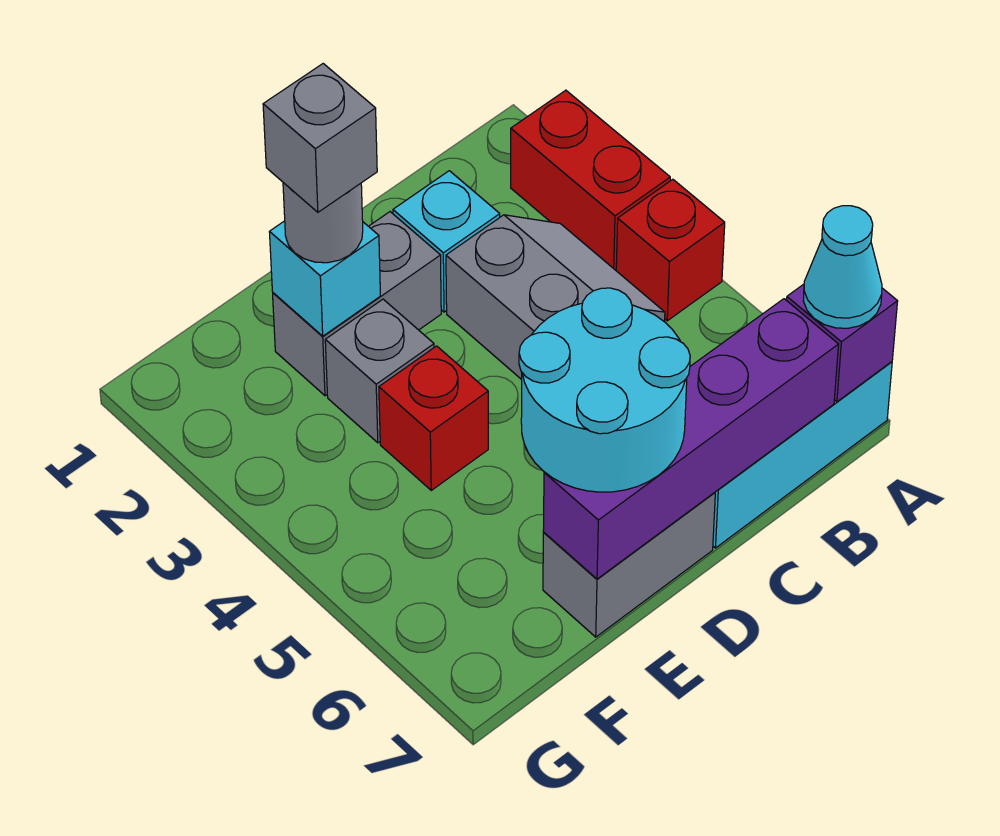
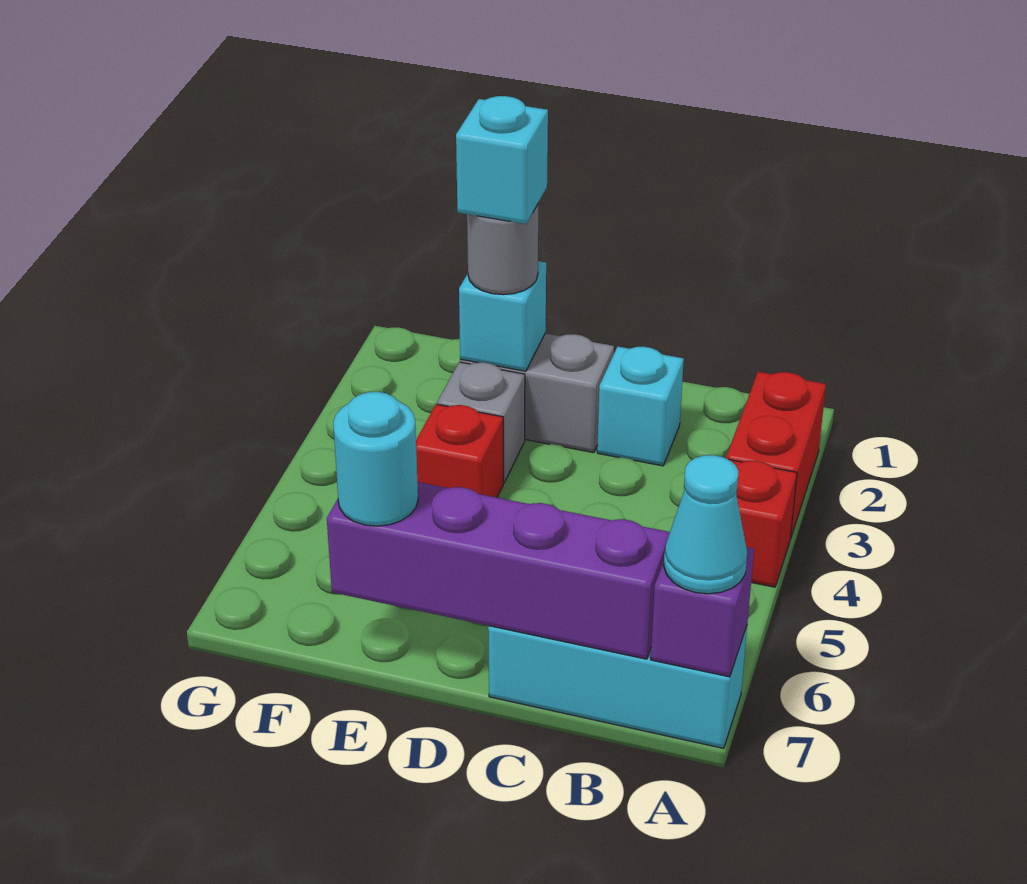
grey 2x2 slope [446,215,665,380] -> none
cyan 2x2 round brick [519,288,690,492] -> cyan 1x1 round brick [333,392,418,526]
grey 1x2 brick [543,492,715,637] -> none
grey 1x1 brick [263,64,377,212] -> cyan 1x1 brick [456,96,548,224]

